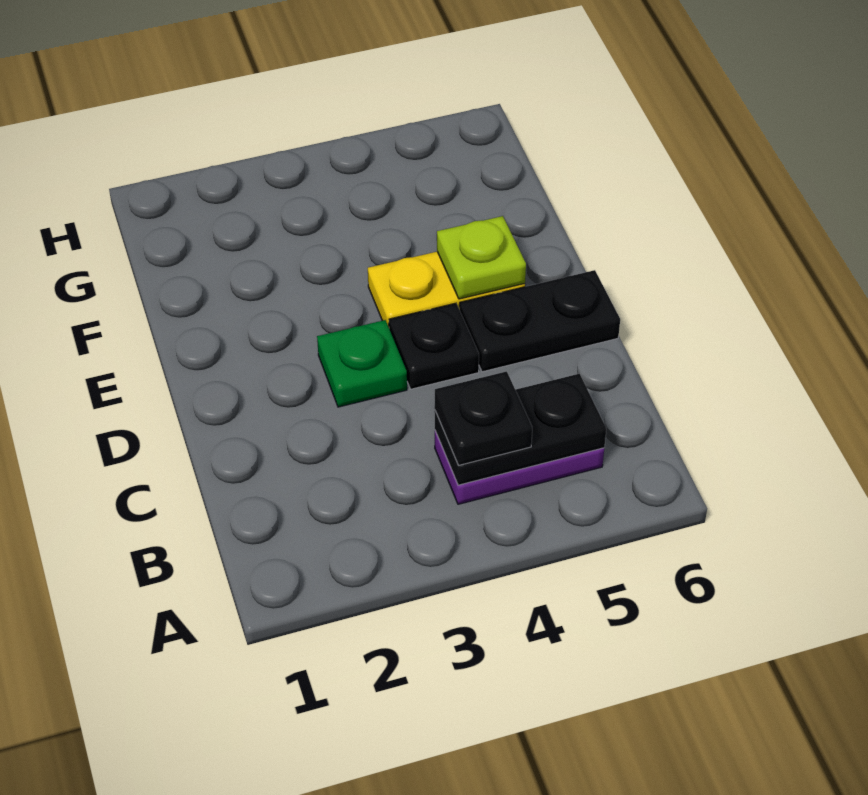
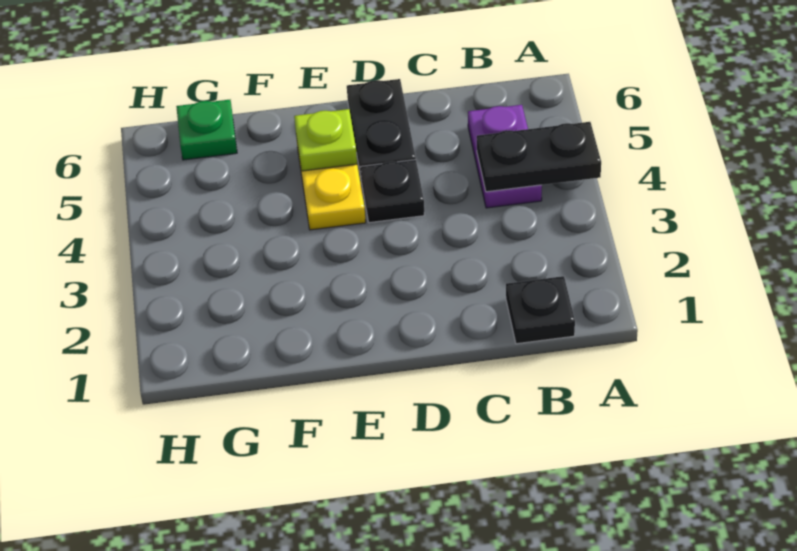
black 1x2 plate [435,374,606,485] -> black 1x2 plate turned to [477,122,601,192]
black 1x1 plate [435,371,532,465] -> black 1x1 plate moved to [506,276,575,344]
green 1x1 plate [317,320,407,407] -> green 1x1 plate moved to [176,100,237,160]

